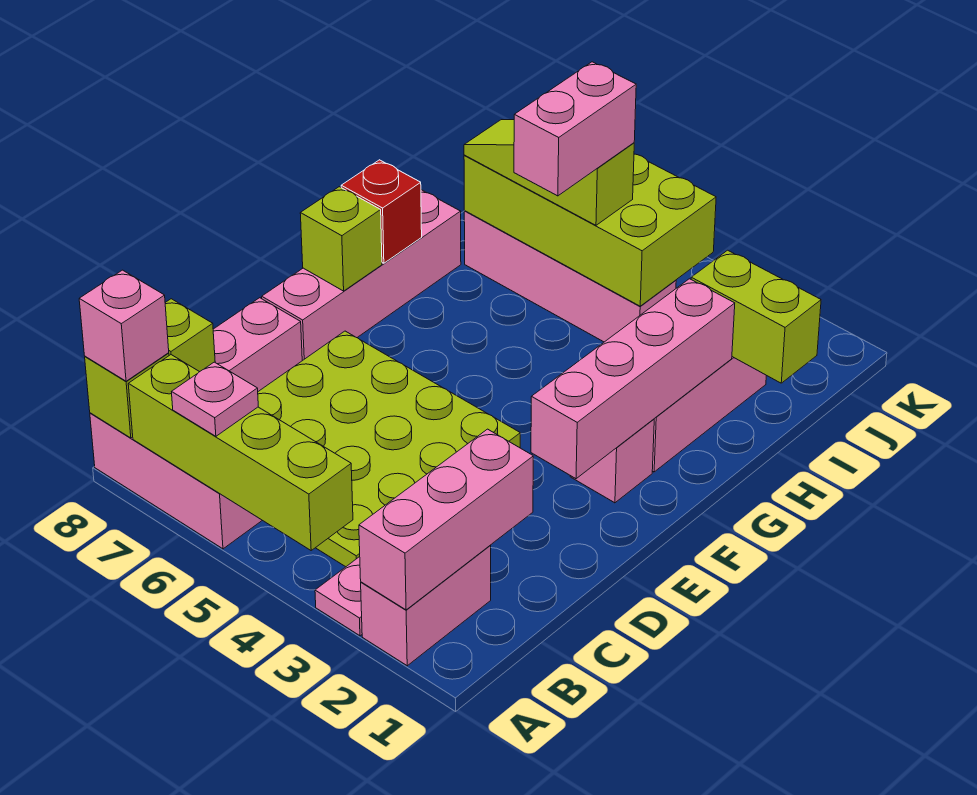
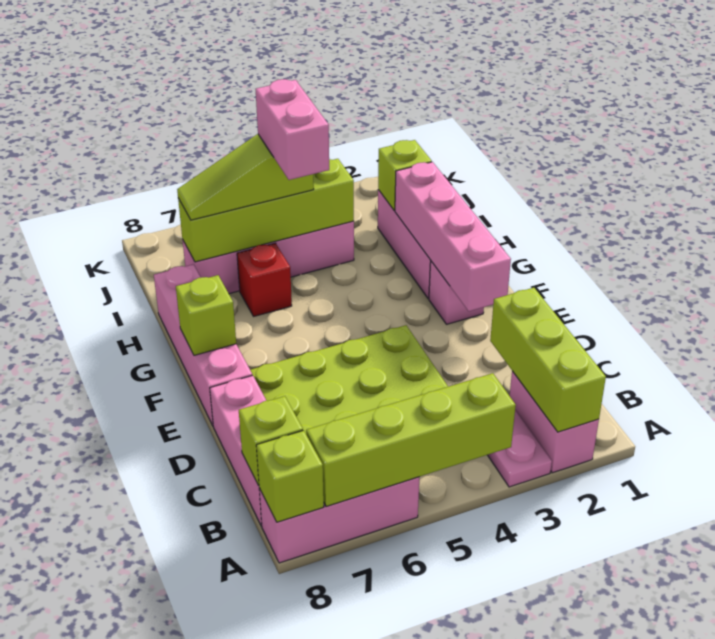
pink 1x3 brick [359,429,533,610] -> lime 1x3 brick [490,288,606,432]
pink 1x1 plate [172,362,258,436] -> none
pink 1x1 brick [79,270,169,381] -> none
red 1x1 brick [341,160,422,263] -> red 1x1 brick moved to [237,243,292,316]
lime 1x2 brick [691,250,821,383] -> lime 1x1 brick [378,140,432,211]
lime 2x4 brick [464,154,716,306] -> lime 1x4 brick [178,159,354,262]

